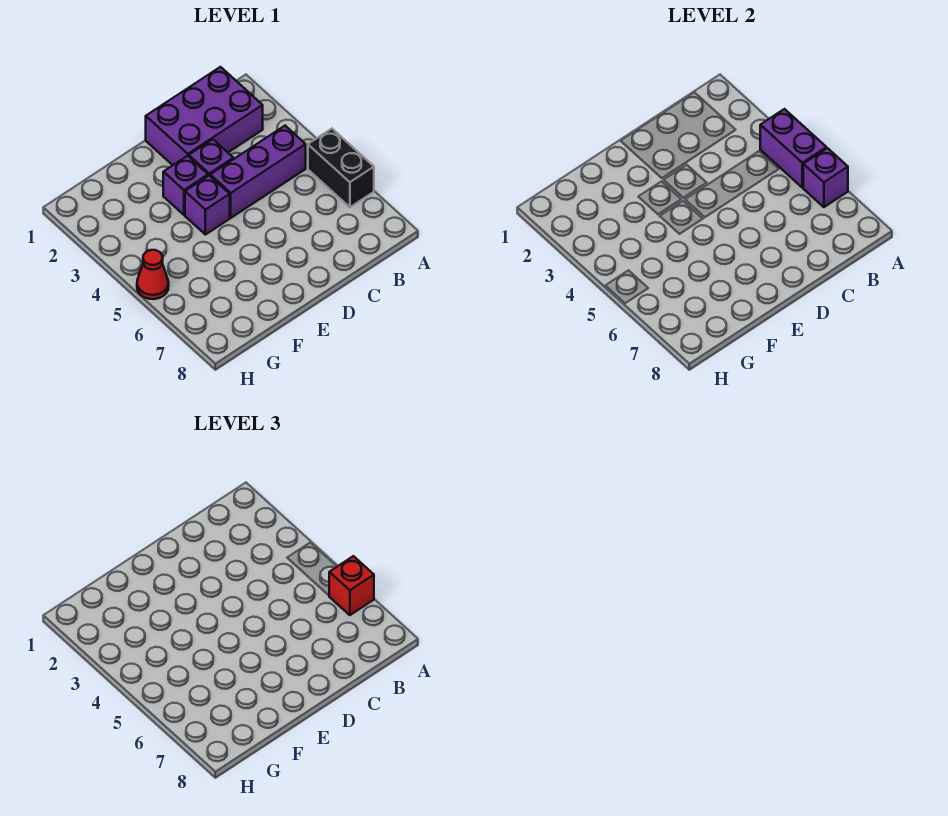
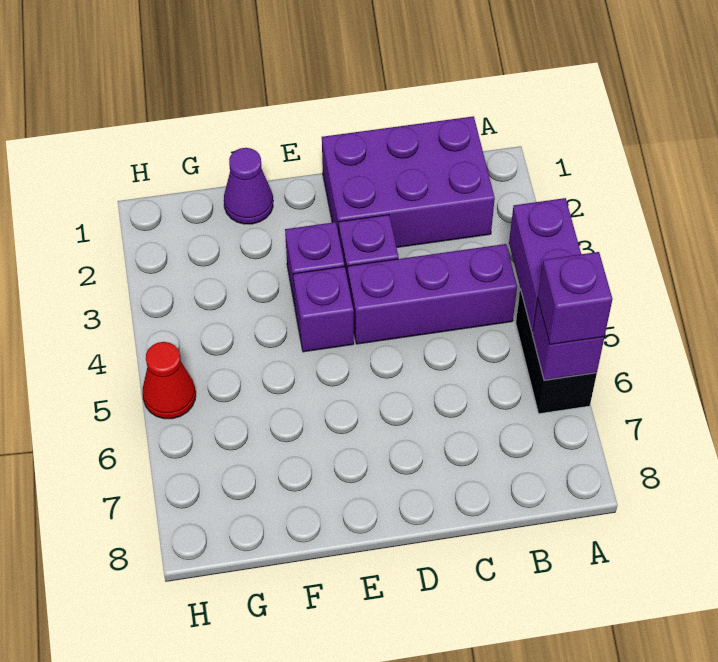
red 1x1 brick [329,556,374,615] -> purple 1x1 brick [538,252,612,345]
none -> purple 1x1 cone [224,148,273,224]

